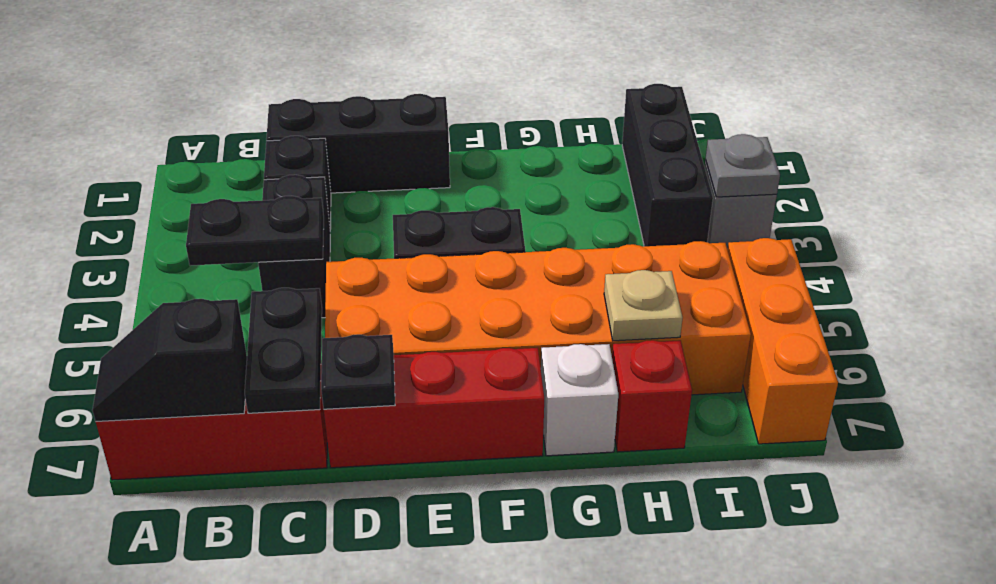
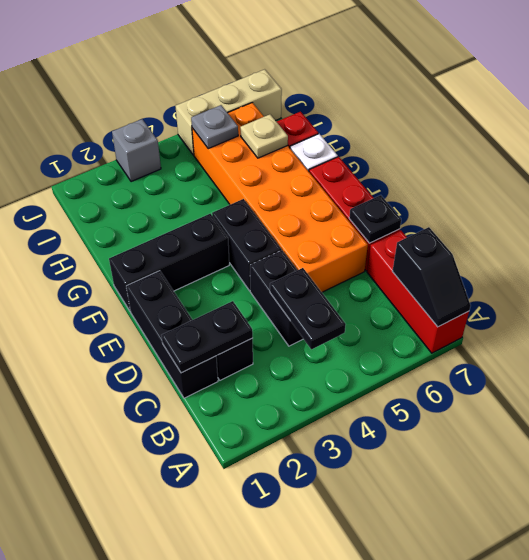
black 1x2 brick [258,175,330,318] -> black 1x2 brick turned to [250,250,303,346]
black 1x2 plate [245,288,322,413] -> black 1x2 plate moved to [162,301,253,373]
black 1x3 brick [622,84,713,246] -> black 1x3 brick moved to [109,214,229,311]
grey 1x1 plate [706,134,780,197] -> grey 1x1 plate moved to [191,105,238,149]
orange 1x3 brick [728,238,838,444] -> tan 1x3 brick [175,69,282,155]

